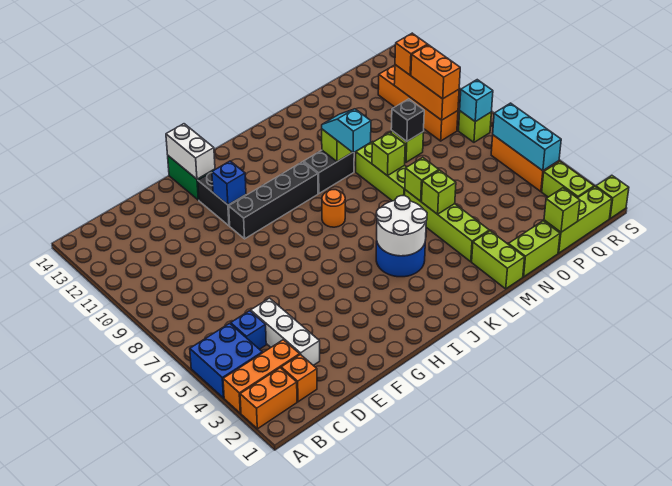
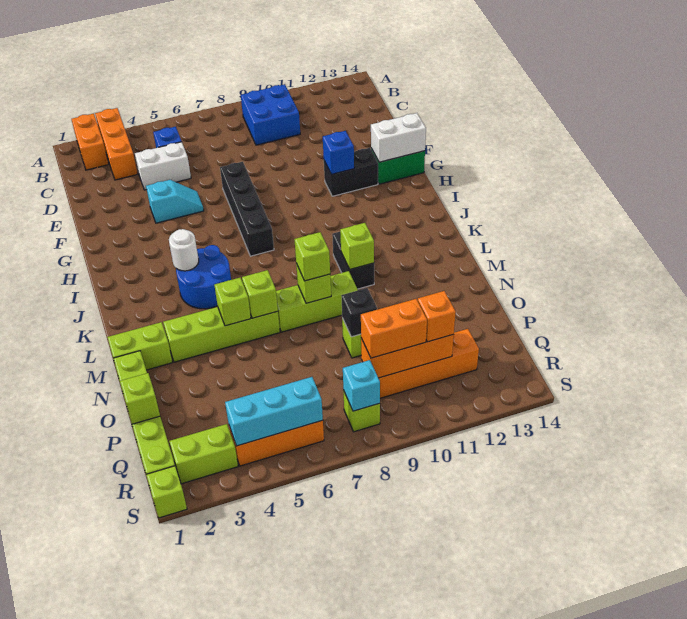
blue 2x2 brick [190,323,262,398] -> blue 2x2 brick moved to [241,84,300,145]
orange 1x1 brick [281,354,317,402] -> none
white 1x3 brick [251,298,320,365] -> white 1x2 brick [135,142,191,190]
black 1x4 brick [229,162,318,239] -> black 1x4 brick moved to [220,162,274,256]
white 2x2 round brick [376,196,427,256] -> white 1x1 round brick [169,229,199,271]
orange 1x1 round brick [322,190,345,227] -> none
cyan 1x2 slope [322,109,371,153] -> cyan 1x2 slope moved to [146,180,204,223]
none -> lime 1x1 brick [294,232,330,281]

